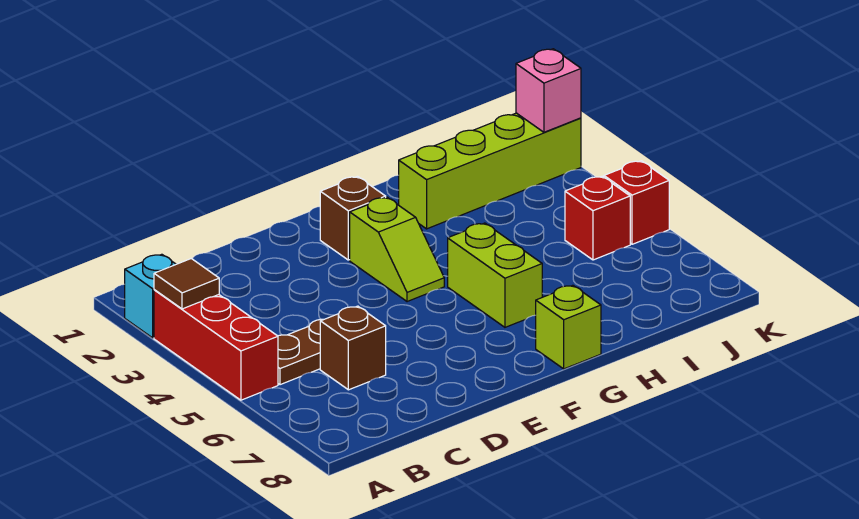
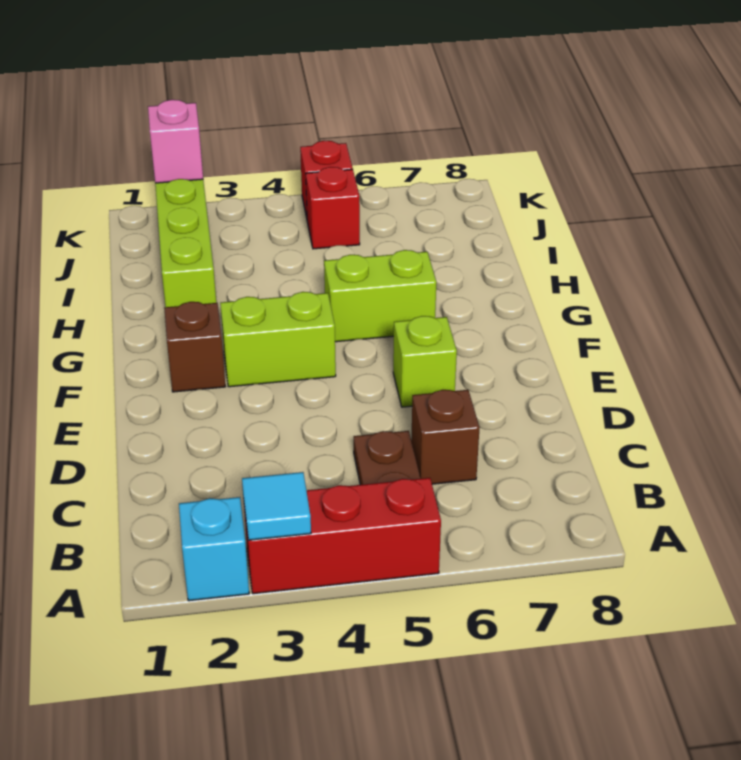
brown 1x1 tile [154,259,219,309] -> cyan 1x1 tile [242,472,311,540]
lime 1x2 slope [350,197,444,302] -> lime 1x2 brick [220,292,336,387]
lime 1x1 brick [536,285,601,369] -> lime 1x1 brick moved to [393,316,457,407]

